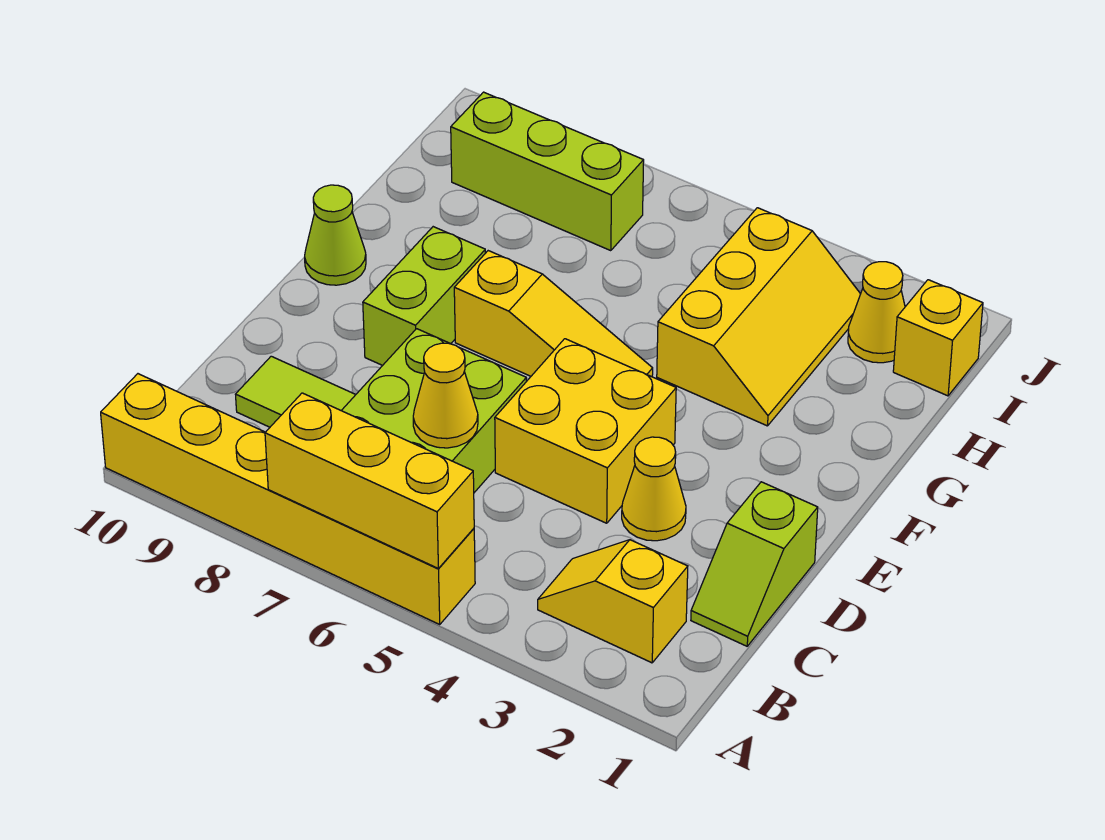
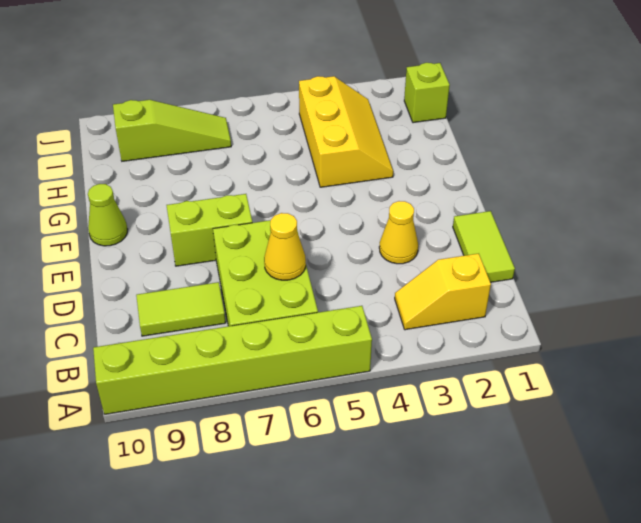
yellow 1x6 brick [101,374,475,624] -> lime 1x6 brick [93,306,372,414]
yellow 1x3 brick [265,393,474,568] -> none
lime 1x2 slope [691,482,818,646] -> lime 1x2 tile [453,211,515,282]
yellow 2x2 brick [495,339,676,523] -> none
lime 1x2 brick [363,227,485,365] -> lime 1x2 brick turned to [167,194,252,266]
yellow 1x3 slope [454,251,653,377] -> none
yellow 1x1 brick [893,280,983,396] -> lime 1x1 brick [404,63,450,123]
yellow 1x1 cone [848,262,905,363] -> none
lime 1x3 brick [451,92,644,251] -> lime 1x3 slope [113,100,231,161]

